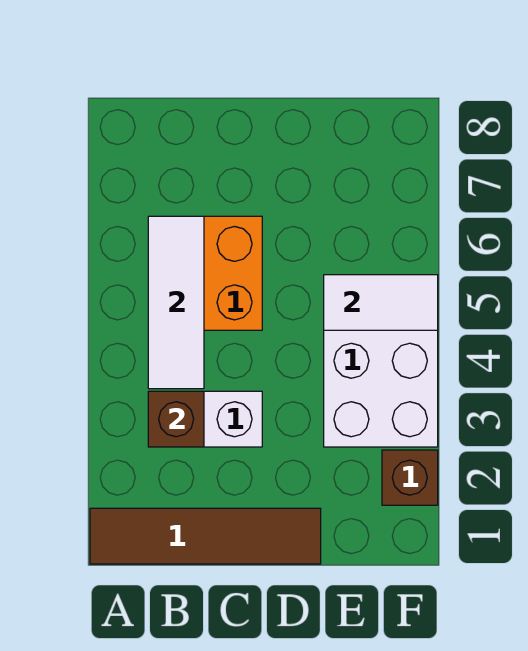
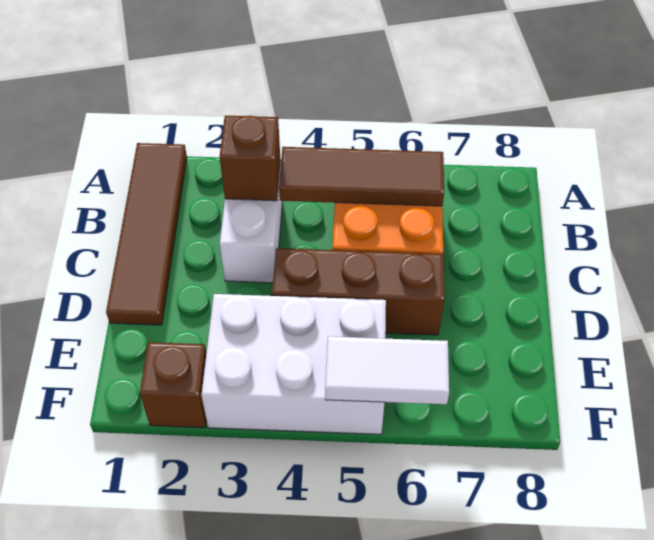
white 1x3 tile [148,216,204,389] -> brown 1x3 tile [279,147,444,206]
none -> brown 1x3 brick [272,248,445,335]
white 1x2 tile [324,275,438,330] -> white 1x2 tile turned to [325,337,449,404]

